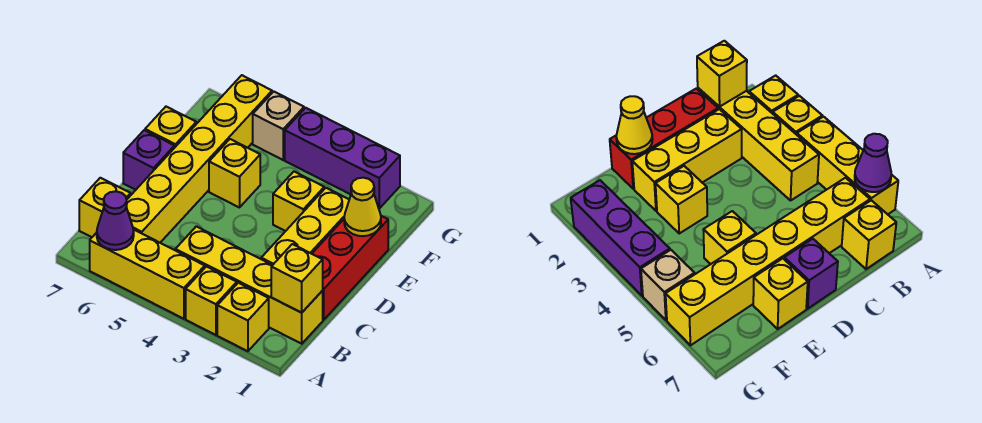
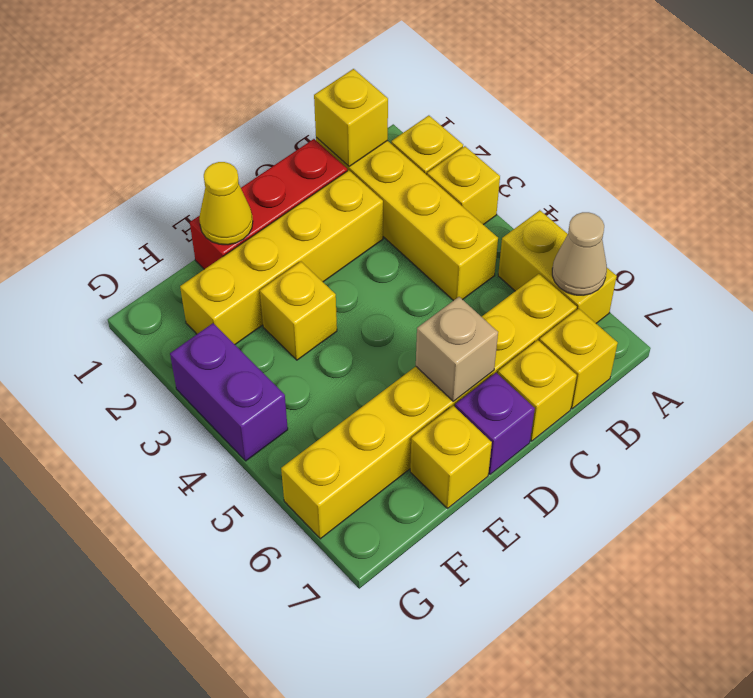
yellow 1x3 brick [90,229,205,319] -> yellow 1x2 brick [498,210,617,323]
purple 1x1 cone [97,191,134,250] -> tan 1x1 cone [552,212,607,295]
yellow 1x3 brick [261,188,349,265] -> yellow 1x4 brick [180,170,383,344]
yellow 1x1 brick [209,139,260,208] -> yellow 1x1 brick moved to [498,340,577,441]
purple 1x3 brick [285,108,400,209] -> purple 1x2 brick [170,323,288,461]
tan 1x1 brick [253,92,304,160] -> tan 1x1 brick moved to [416,297,498,402]

